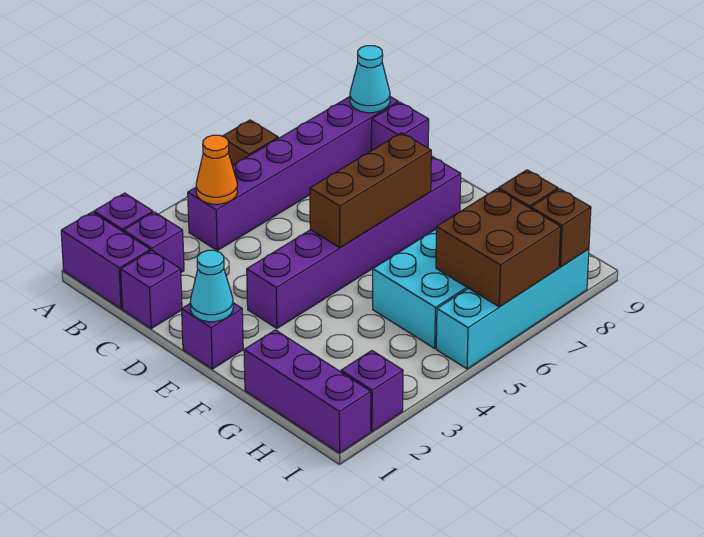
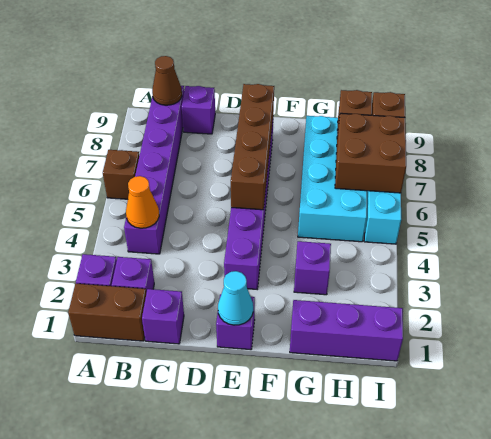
purple 1x2 brick [61,212,150,309] -> brown 1x2 brick [68,284,146,341]
cyan 1x1 cone [350,46,390,113] -> brown 1x1 cone [152,56,182,105]
brown 1x3 brick [310,133,431,248] -> brown 1x4 brick [231,84,274,210]
purple 1x1 brick [341,351,403,432] -> purple 1x1 brick moved to [294,241,331,295]

